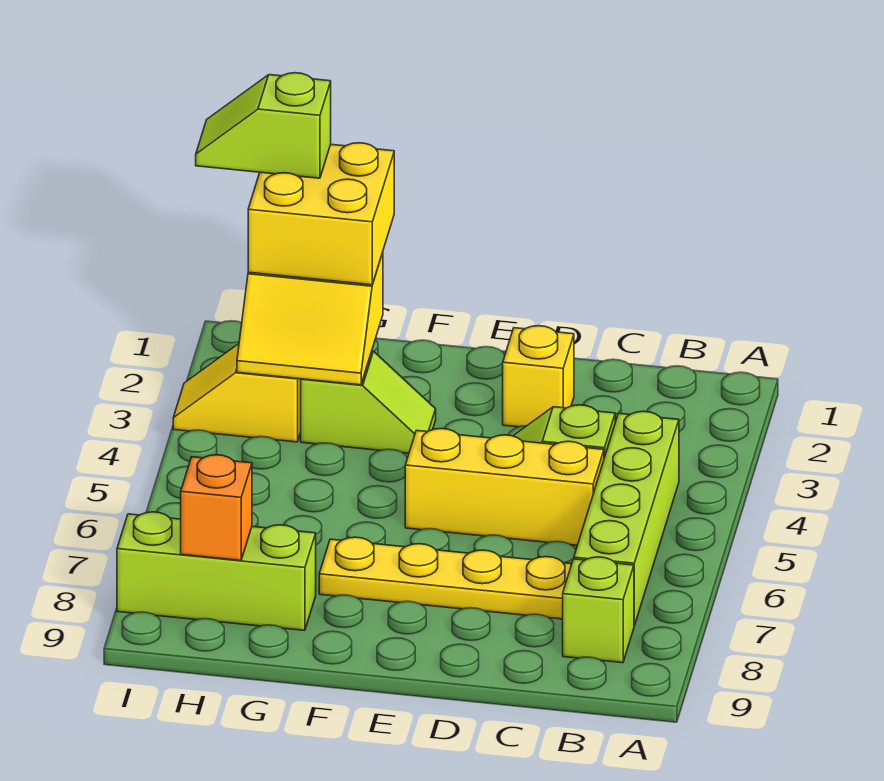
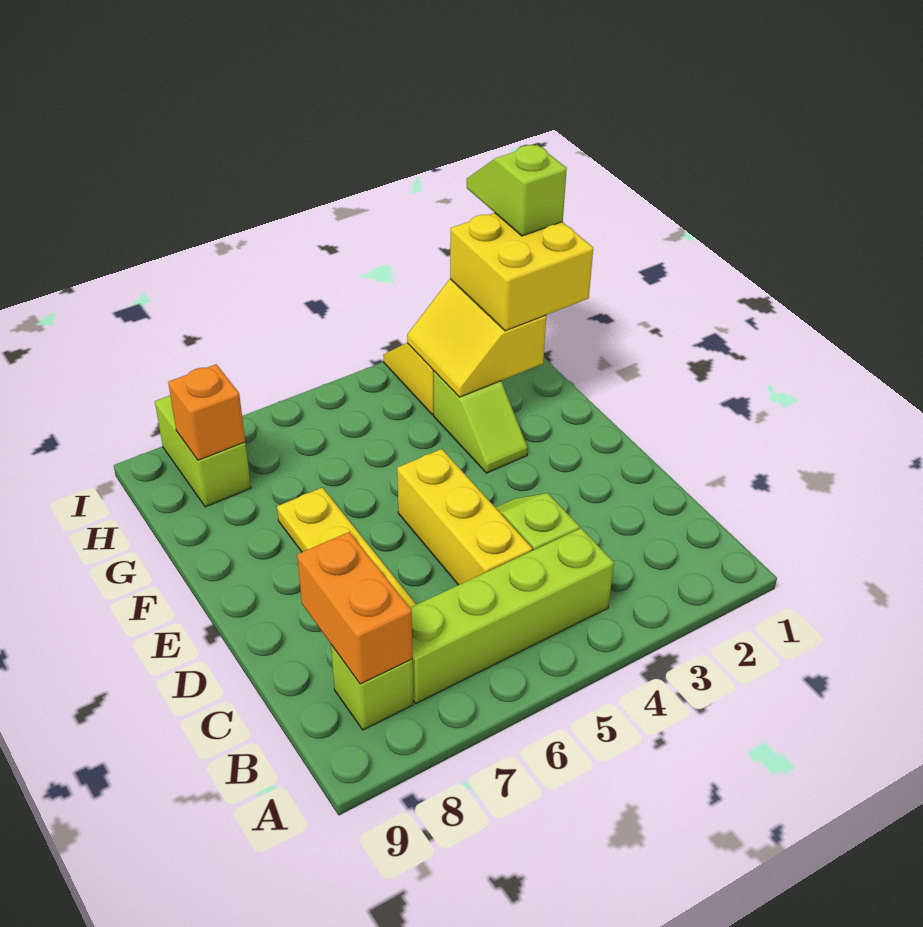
none -> orange 1x2 brick [297,532,412,684]
yellow 1x1 brick [503,326,574,427] -> none
lime 1x3 brick [117,512,316,630] -> lime 1x2 brick [155,396,251,507]

